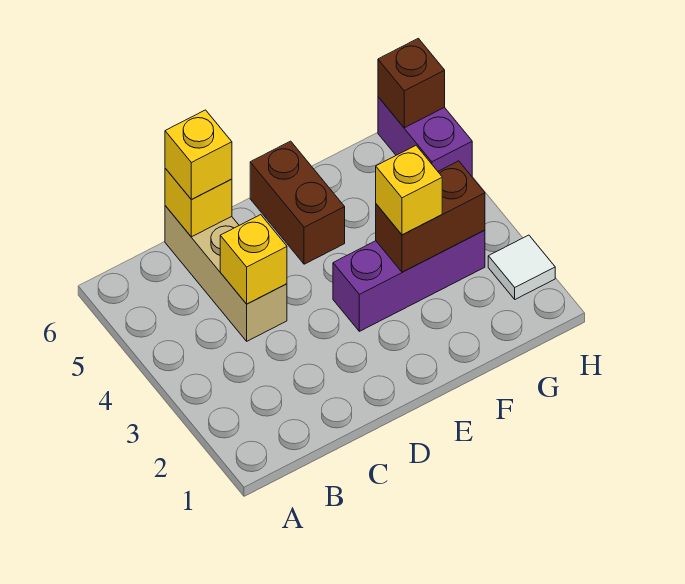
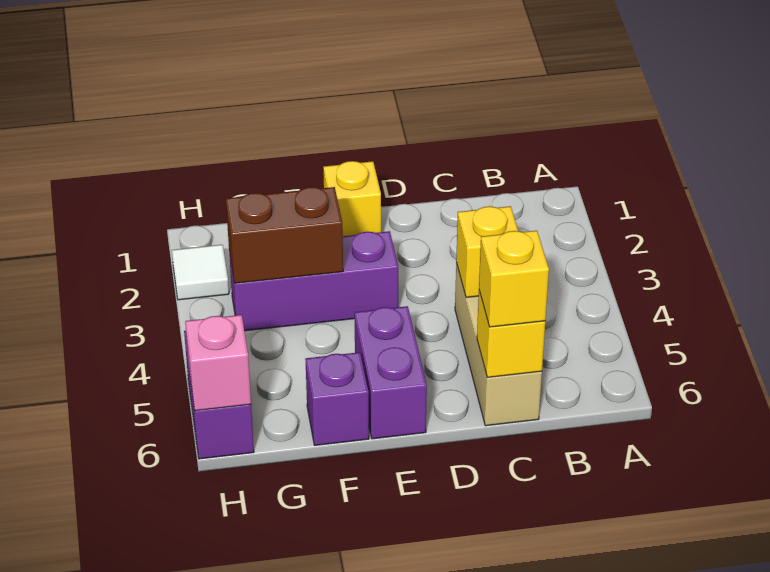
brown 1x2 brick [250,141,345,264] -> purple 1x2 brick [354,306,427,439]
yellow 1x1 brick [376,146,442,235] -> yellow 1x1 brick moved to [323,161,381,236]
none -> purple 1x1 brick [305,352,369,445]
brown 1x1 brick [378,38,445,128] -> pink 1x1 brick [185,315,251,411]

